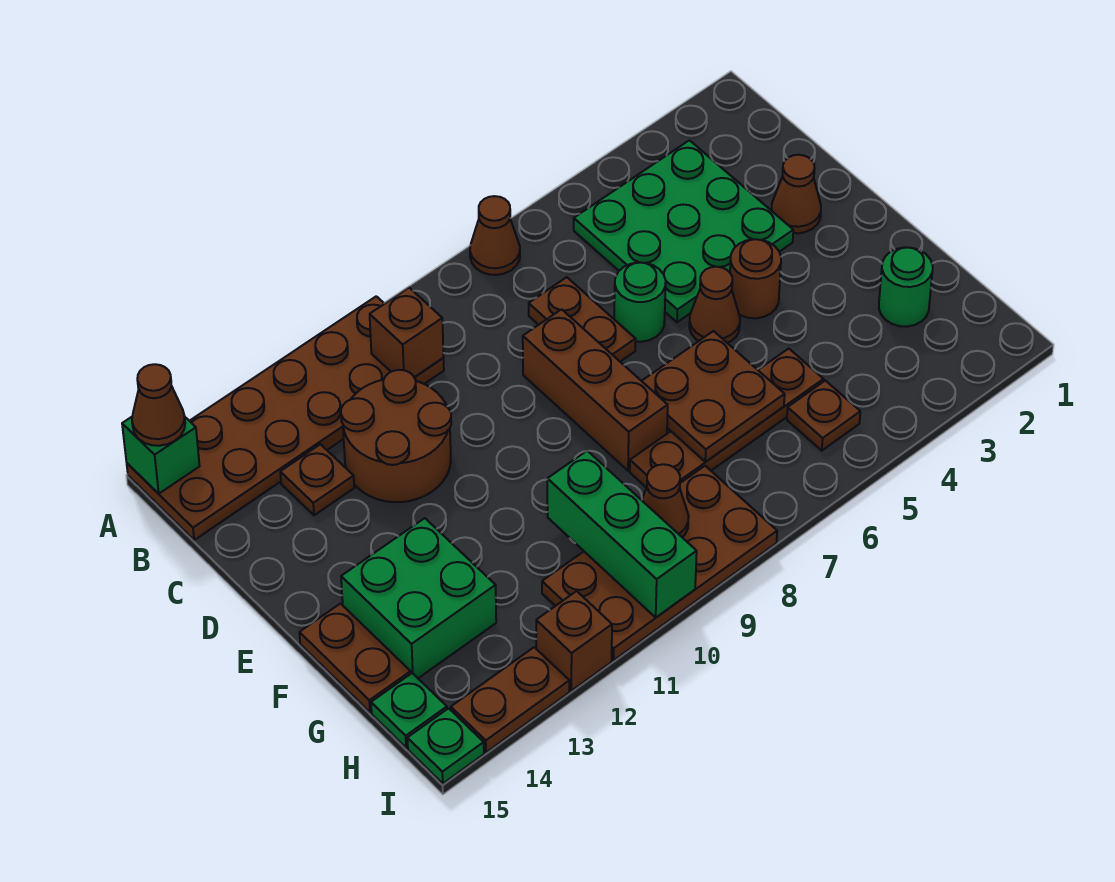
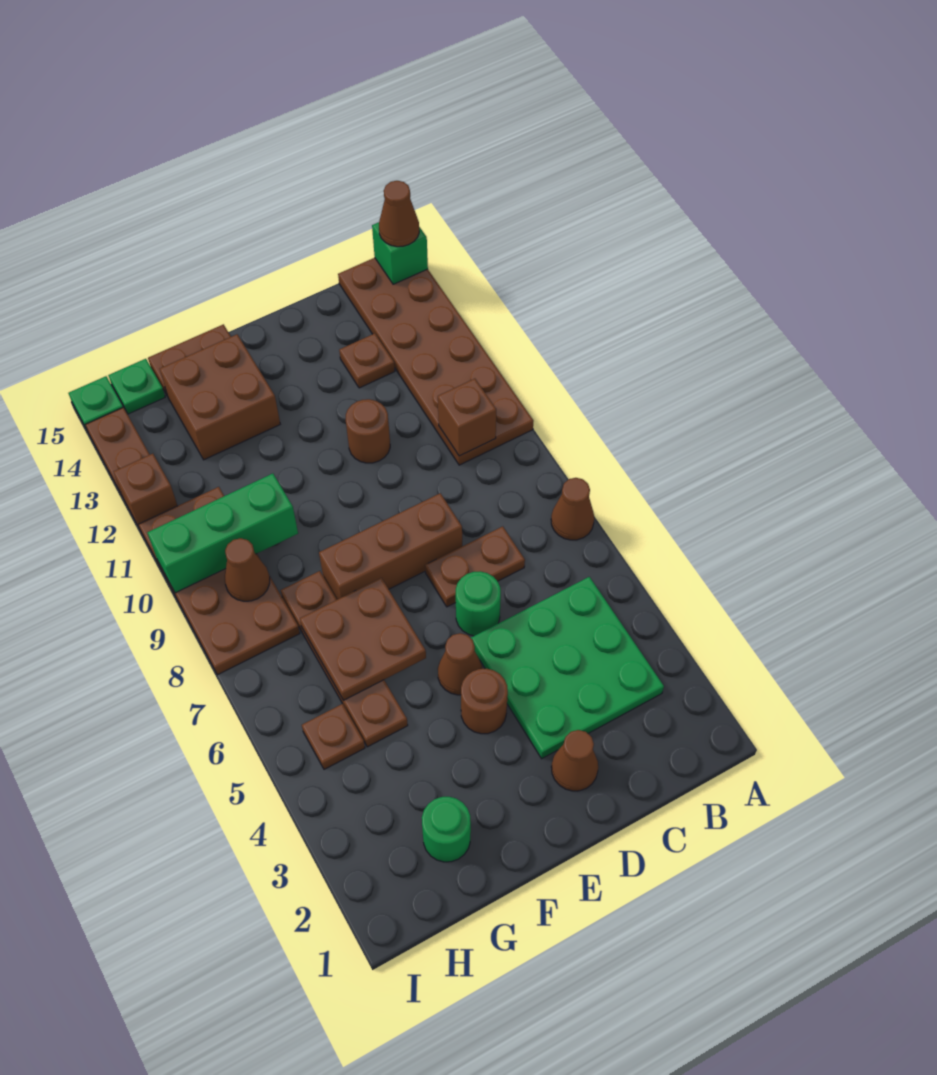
brown 2x2 round brick [341,370,451,502] -> brown 1x1 round brick [346,399,390,463]
green 2x2 brick [341,518,496,678] -> brown 2x2 brick [160,334,280,460]

